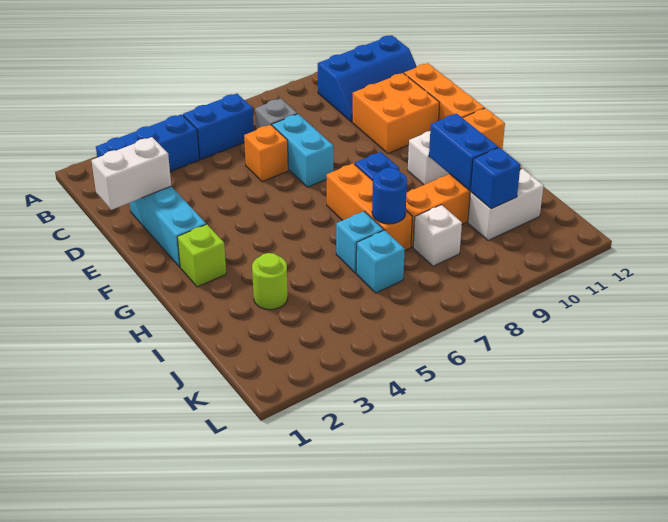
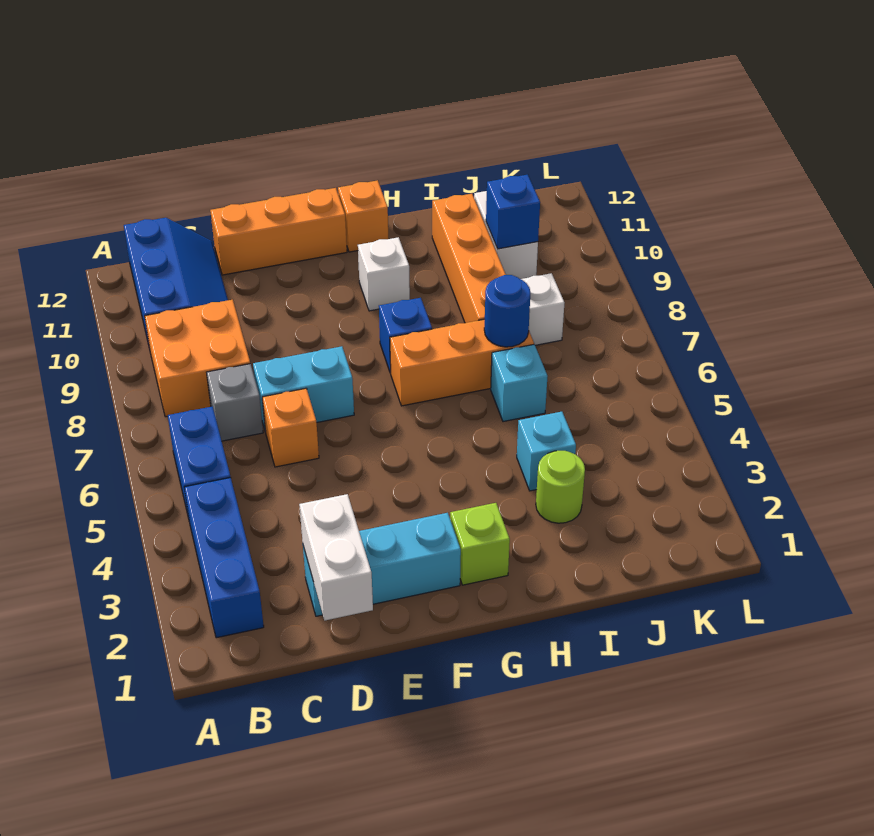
orange 2x2 brick [352,73,440,153] -> orange 2x2 brick moved to [145,300,250,417]
blue 1x2 brick [429,114,498,190] -> none
cyan 1x1 brick [356,230,405,293] -> cyan 1x1 brick moved to [517,412,576,491]

